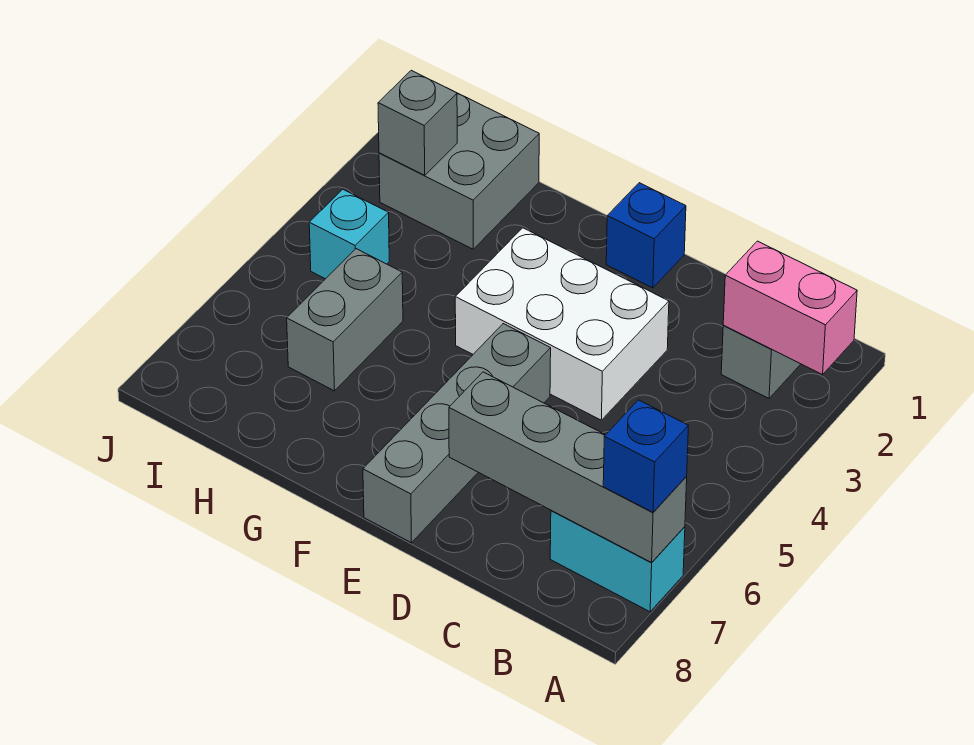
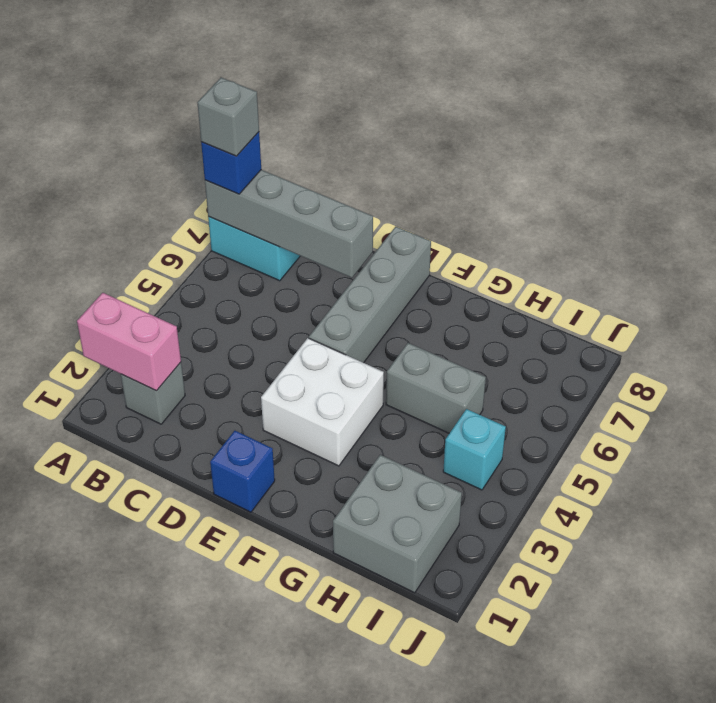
white 2x3 brick [455,228,669,420] -> white 2x2 brick [261,338,384,466]
grey 1x2 brick [287,249,403,391] -> grey 1x2 brick turned to [386,343,486,433]
grey 1x1 brick [378,70,457,175] -> grey 1x1 brick moved to [197,78,259,156]

